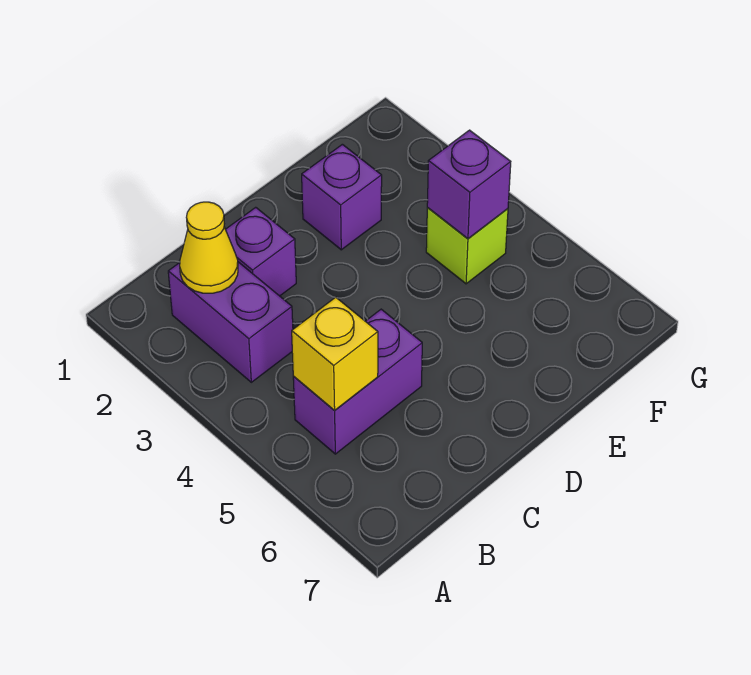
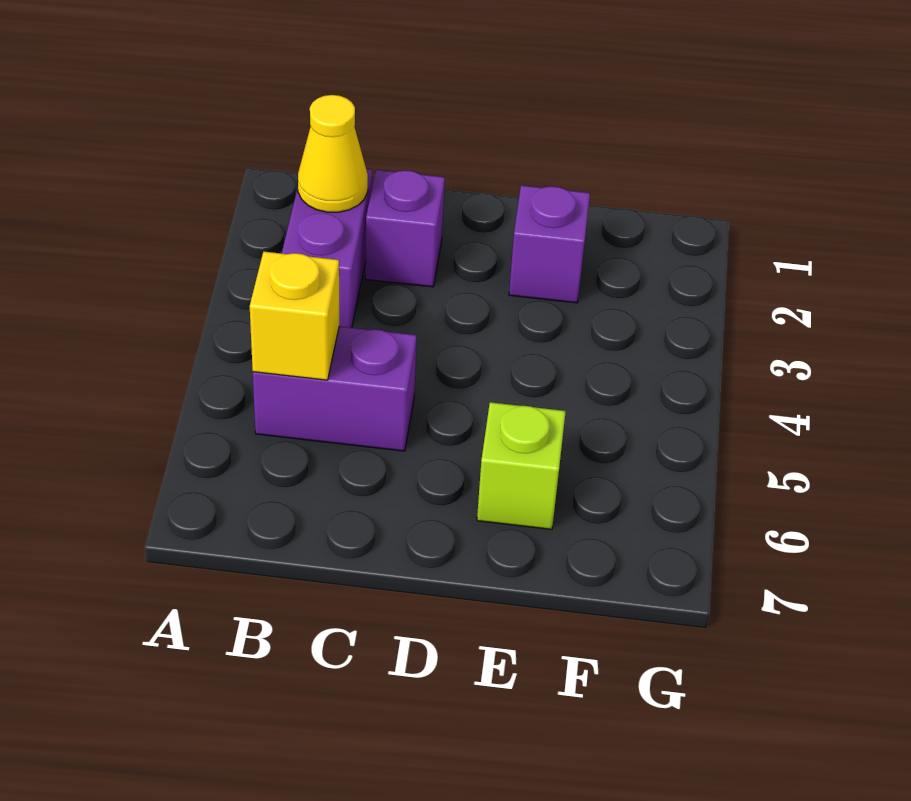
lime 1x1 brick [426,208,508,284] -> lime 1x1 brick moved to [477,402,566,529]
purple 1x1 brick [427,130,511,239] -> none

